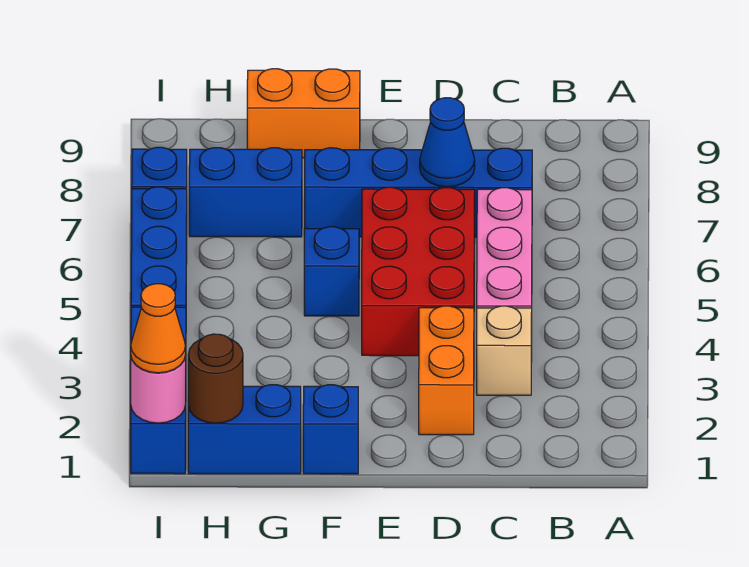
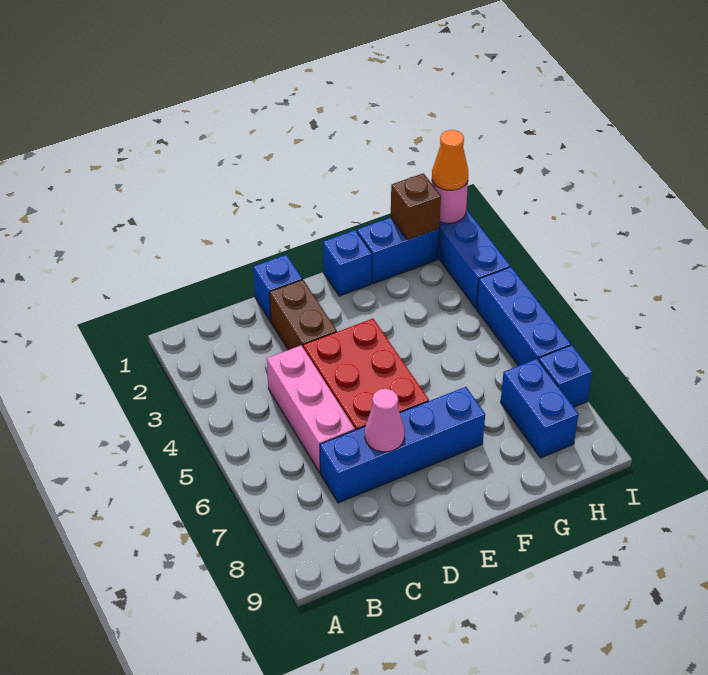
tan 1x1 brick [477,306,532,395] -> none
orange 1x2 brick [419,306,474,435] -> brown 1x2 brick [269,280,337,350]
blue 1x1 cone [420,98,475,187] -> pink 1x1 cone [365,389,405,452]
blue 1x1 brick [304,227,359,316] -> blue 1x1 brick moved to [253,255,302,321]
orange 1x2 brick [247,69,360,158] -> none
blue 1x2 brick [189,148,302,237] -> blue 1x2 brick turned to [501,359,578,458]
brown 1x1 round brick [188,334,243,423] -> brown 1x1 brick [391,173,441,240]

